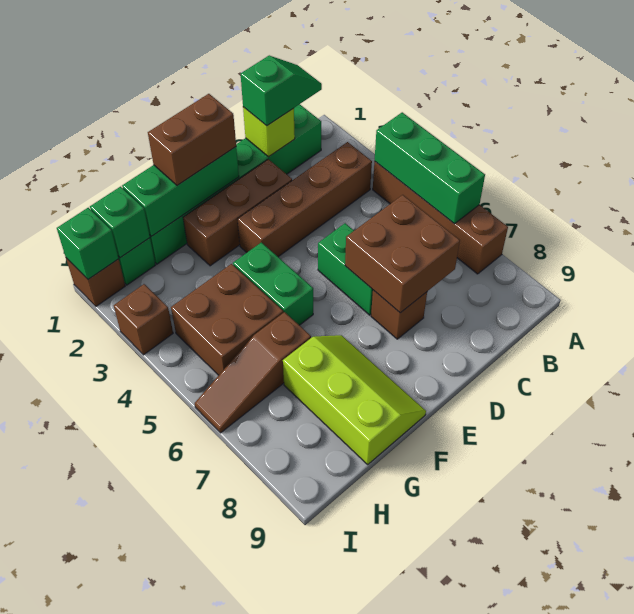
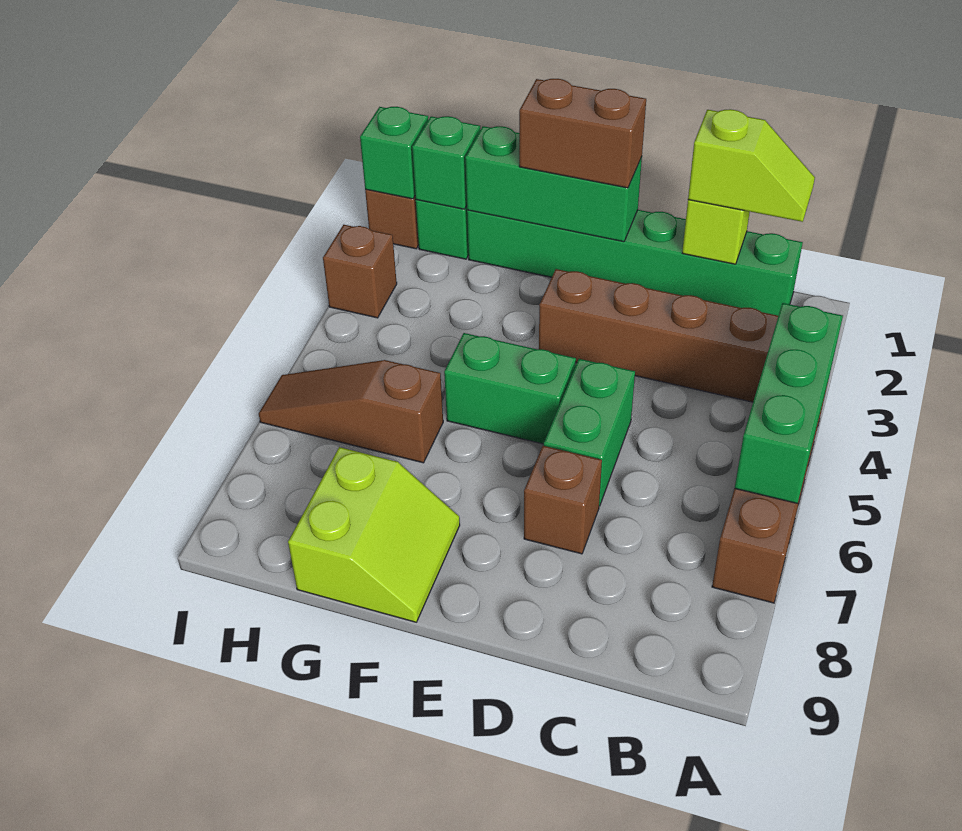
green 1x2 slope [241,56,322,126] -> lime 1x2 slope [688,109,815,222]
brown 2x2 brick [345,195,460,313] -> none
brown 1x3 brick [183,159,292,266] -> none
green 1x2 brick [233,242,313,325] -> green 1x2 brick turned to [444,333,576,444]
lime 2x3 slope [283,335,426,464] -> lime 2x2 slope [288,447,460,622]
brown 2x2 brick [171,264,283,375] -> none

